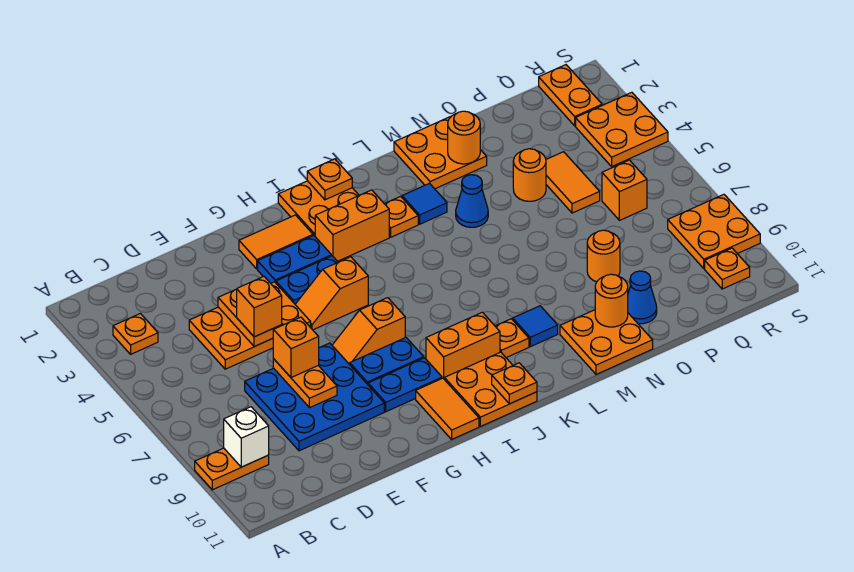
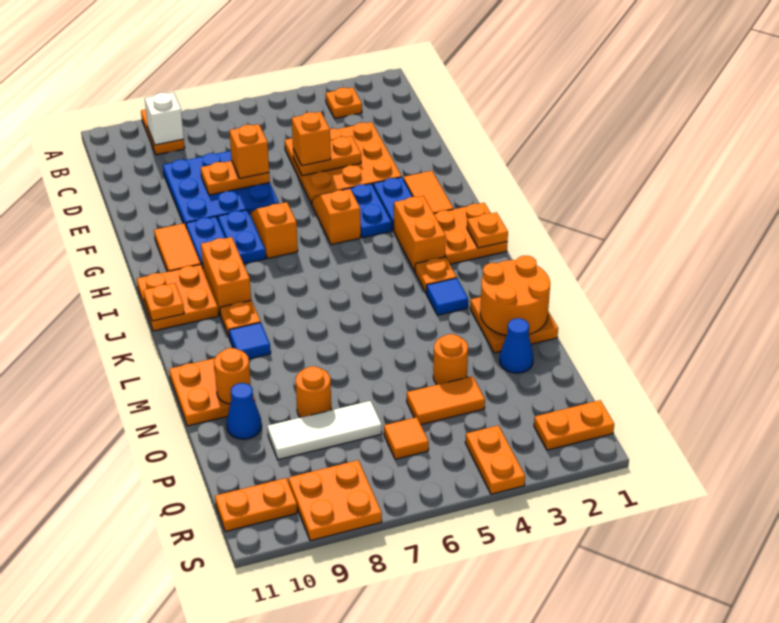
orange 2x3 plate [189,282,311,369] -> orange 3x3 plate [285,122,402,204]
orange 1x2 tile [416,378,479,439] -> orange 1x2 tile turned to [154,223,201,272]
blue 1x1 cone [456,175,488,227] -> blue 1x1 cone moved to [500,318,533,373]
orange 1x1 round brick [448,111,480,164] -> orange 2x2 round brick [480,256,550,336]
none -> white 1x3 tile [268,401,382,460]
orange 1x1 brick [602,160,647,220] -> orange 1x1 tile [384,417,429,459]
orange 2x2 plate [576,92,668,166] -> orange 1x2 plate [465,425,525,494]
orange 1x1 plate [705,248,750,289] -> orange 1x2 plate [215,478,297,532]

